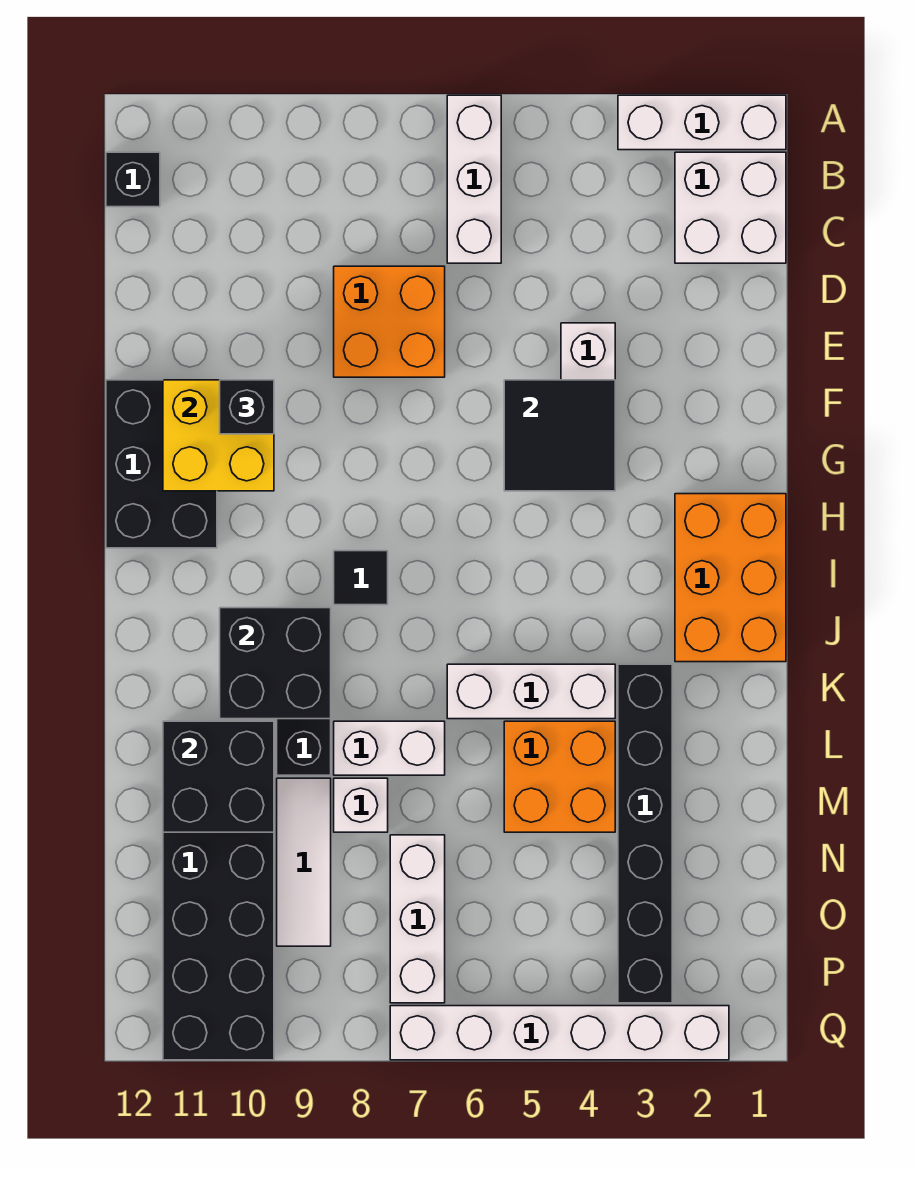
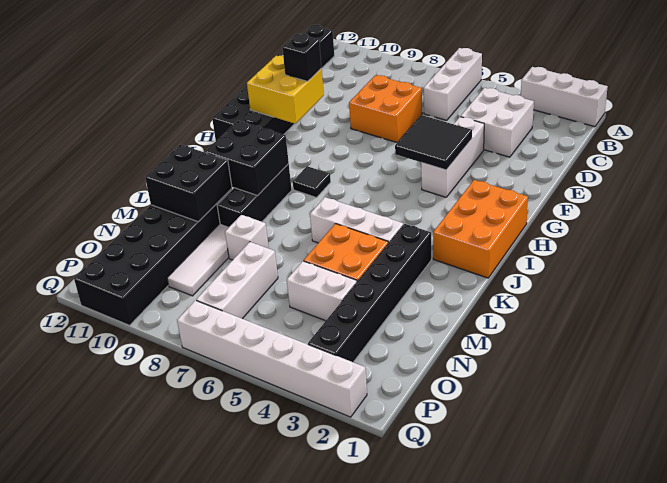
white 2x2 brick [675,152,786,263] -> white 2x2 brick moved to [461,88,534,157]
white 1x2 brick [334,721,445,775] -> white 1x2 brick moved to [287,261,357,321]

